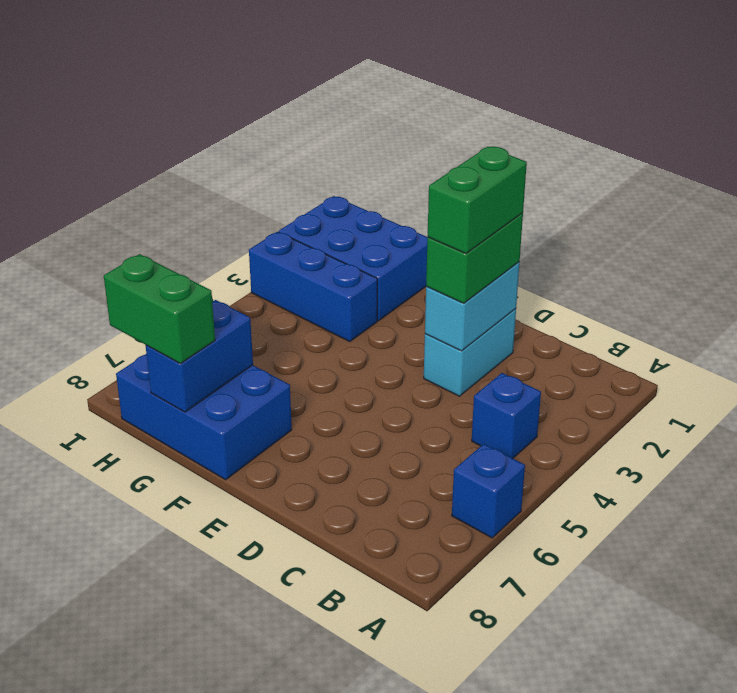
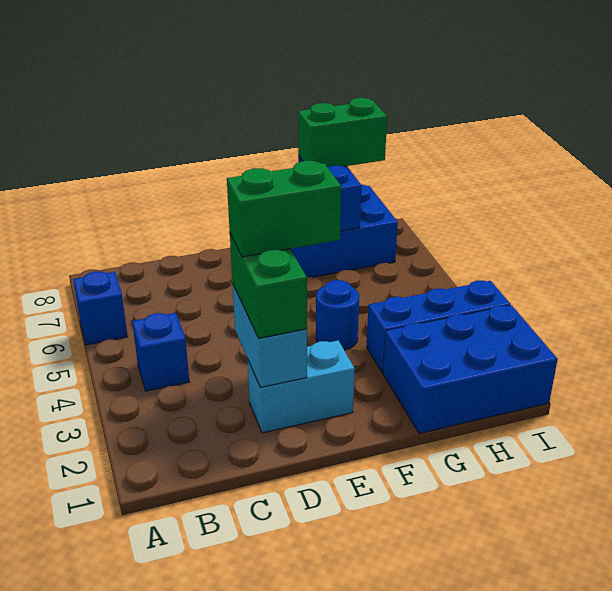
cyan 1x2 brick [424,309,516,396] -> cyan 1x2 brick turned to [248,340,355,433]
green 1x2 brick [428,147,527,254] -> green 1x2 brick turned to [227,161,341,257]
none -> blue 1x1 round brick [316,280,359,350]

